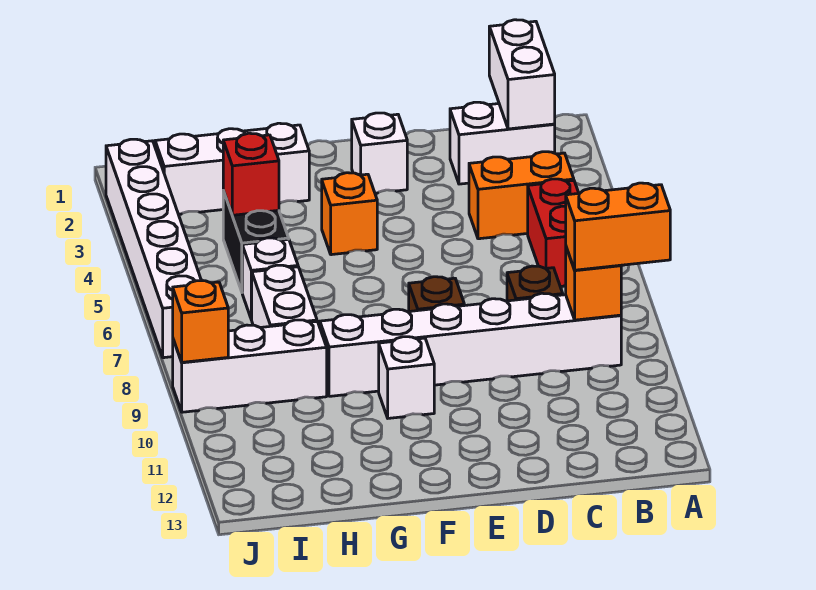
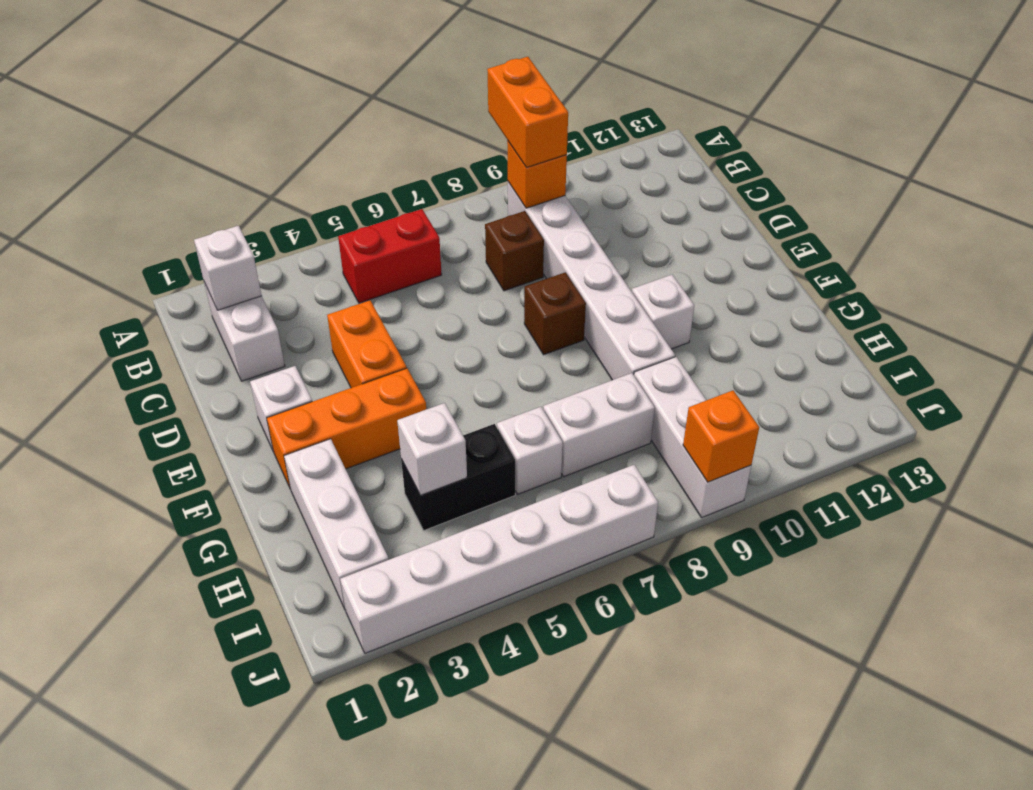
white 1x2 brick [489,20,555,129] -> white 1x1 brick [194,226,262,310]
orange 1x2 brick [469,152,574,239] -> orange 1x2 brick moved to [327,300,407,388]
orange 1x1 brick [322,173,377,255] -> orange 1x3 brick [267,368,426,489]
red 1x1 brick [223,133,279,215] -> white 1x1 brick [397,403,467,495]

